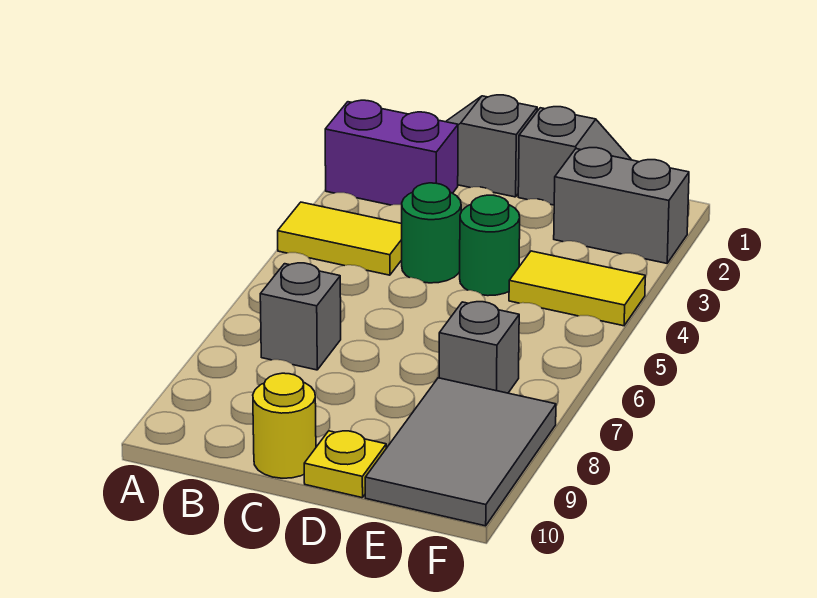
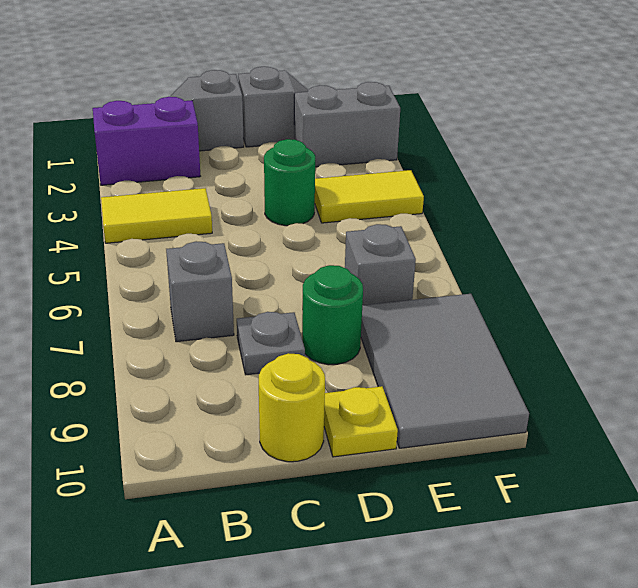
green 1x1 round brick [401,183,461,283] -> green 1x1 round brick moved to [302,265,363,365]
none -> grey 1x1 plate [237,312,305,375]

